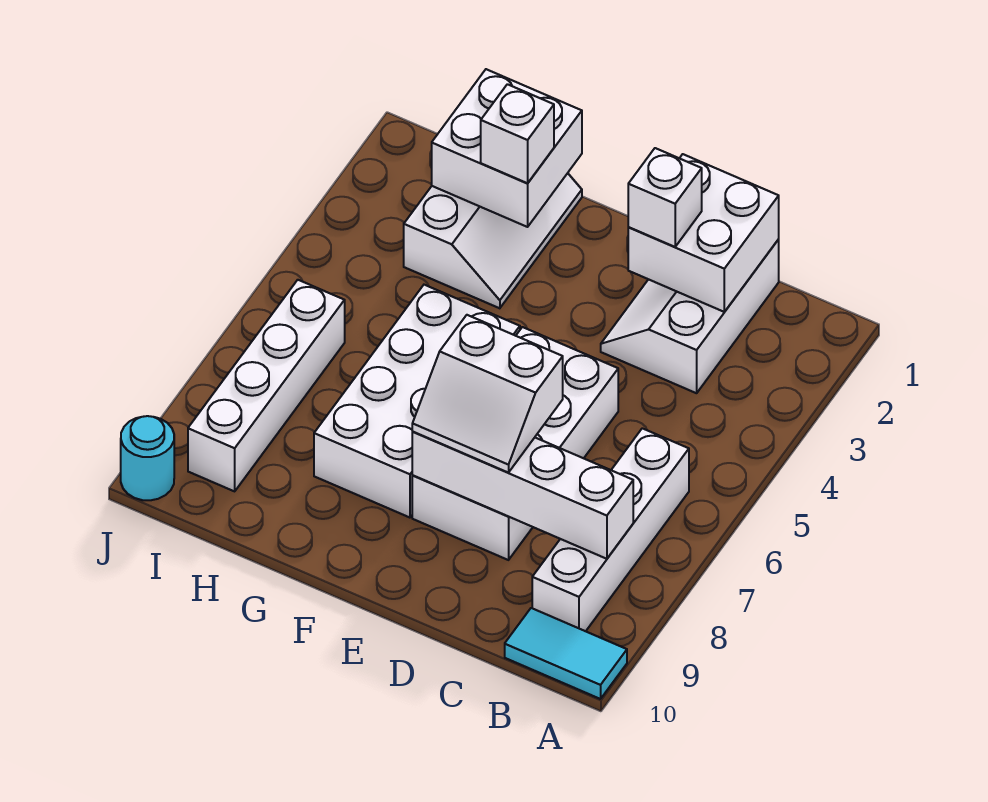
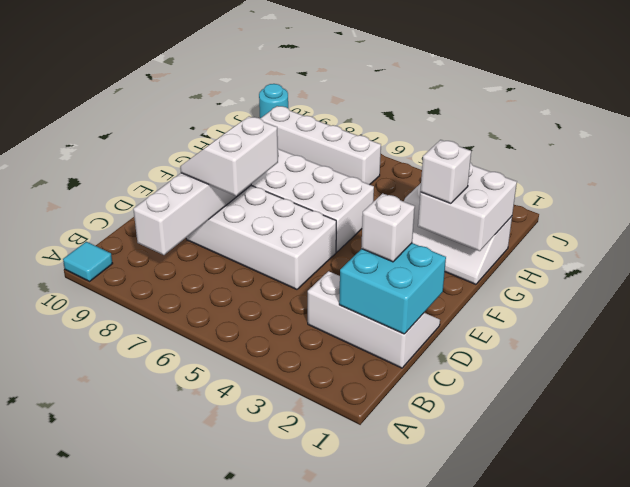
cyan 1x2 tile [505,608,627,699] -> cyan 1x1 tile [63,242,113,281]
white 1x4 brick [532,428,689,631] -> none
white 2x2 brick [628,154,779,312] -> cyan 2x2 brick [339,243,446,334]

